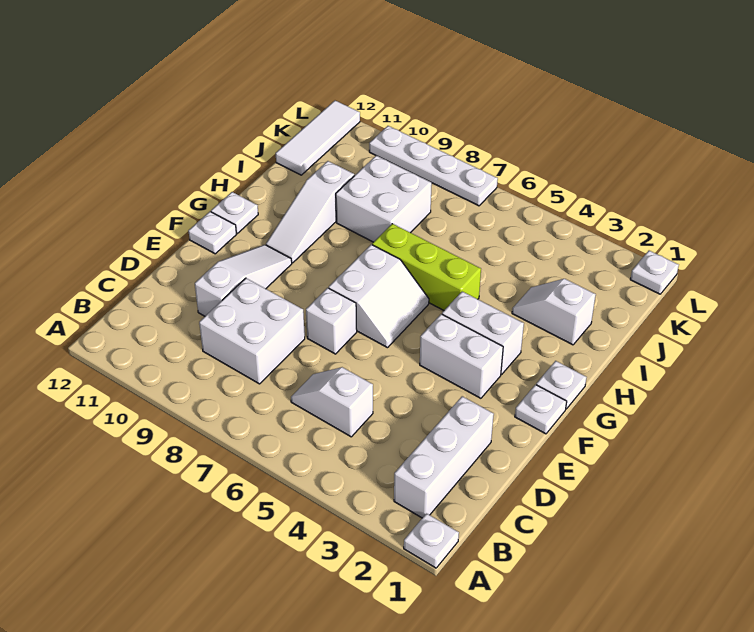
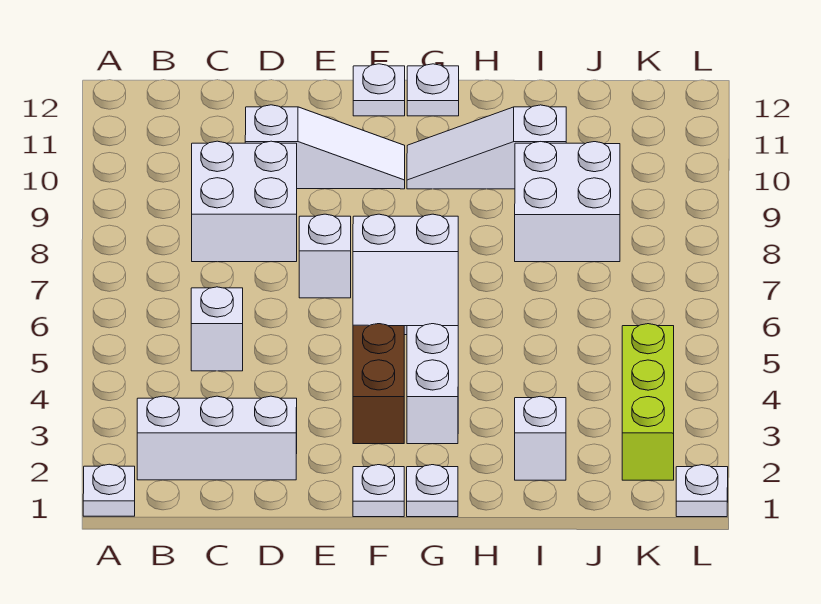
white 1x2 brick [420,314,503,398] -> brown 1x2 brick [353,324,404,444]
lime 1x3 brick [372,224,481,310] -> lime 1x3 brick moved to [622,324,674,480]
white 1x3 tile [276,101,360,175] -> none
white 1x4 plate [369,126,498,206] -> none

